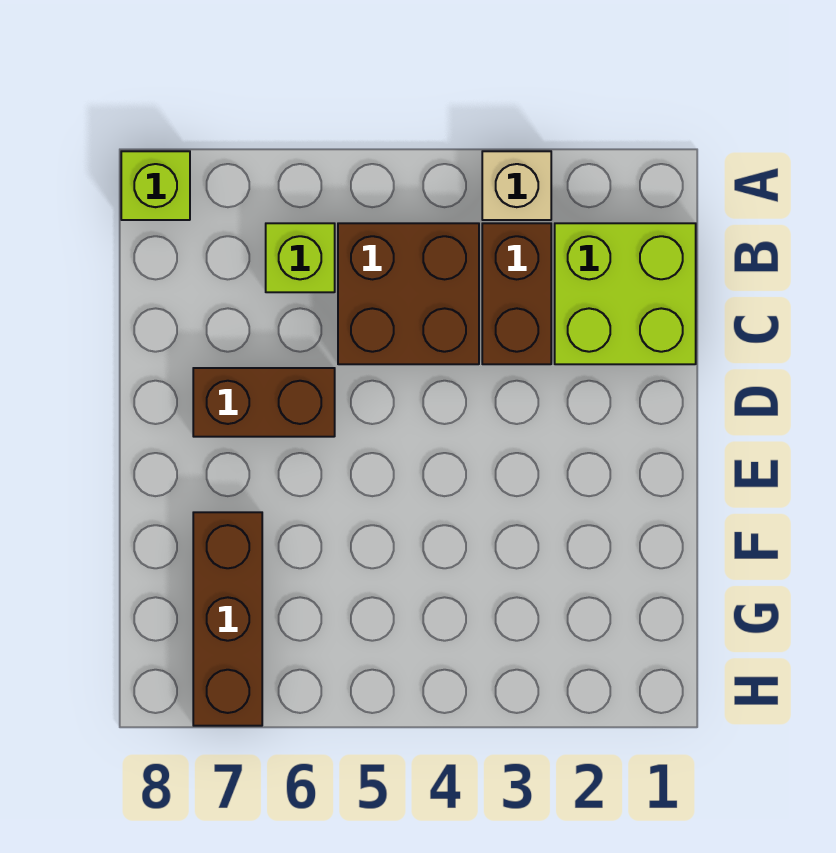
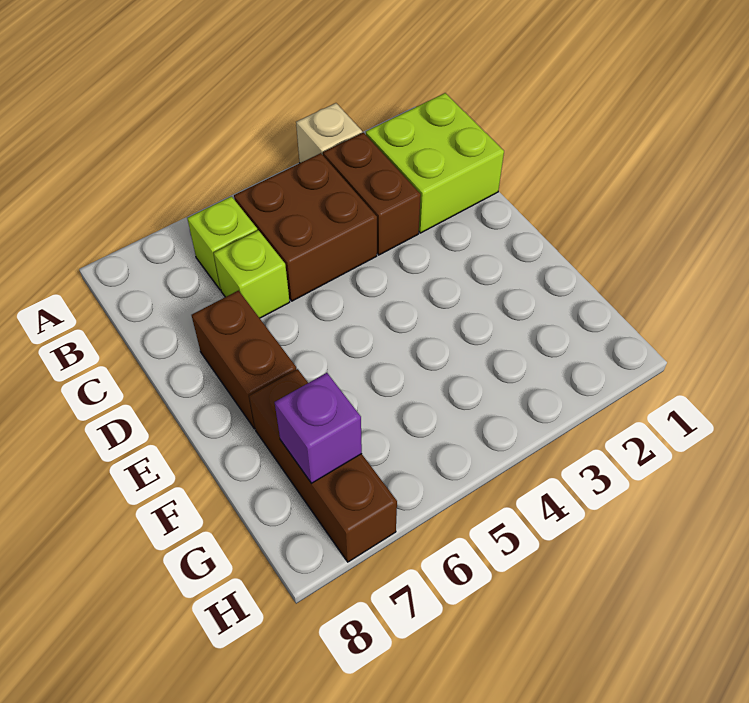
lime 1x1 brick [121,151,190,220] -> lime 1x1 brick moved to [214,230,290,318]
brown 1x2 brick [193,368,335,437] -> brown 1x2 brick turned to [192,291,297,429]
none -> purple 1x1 brick [275,373,362,483]

